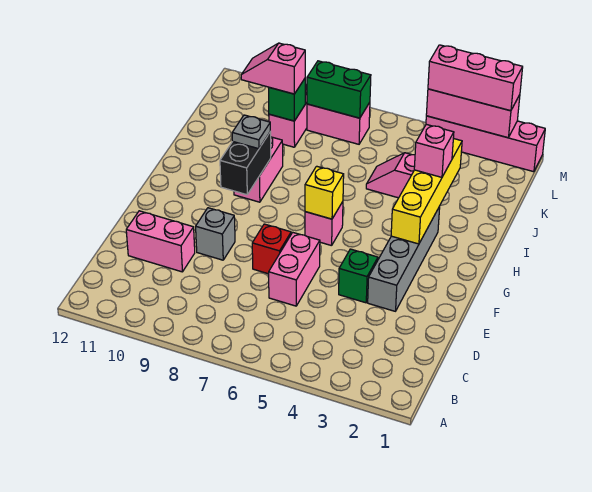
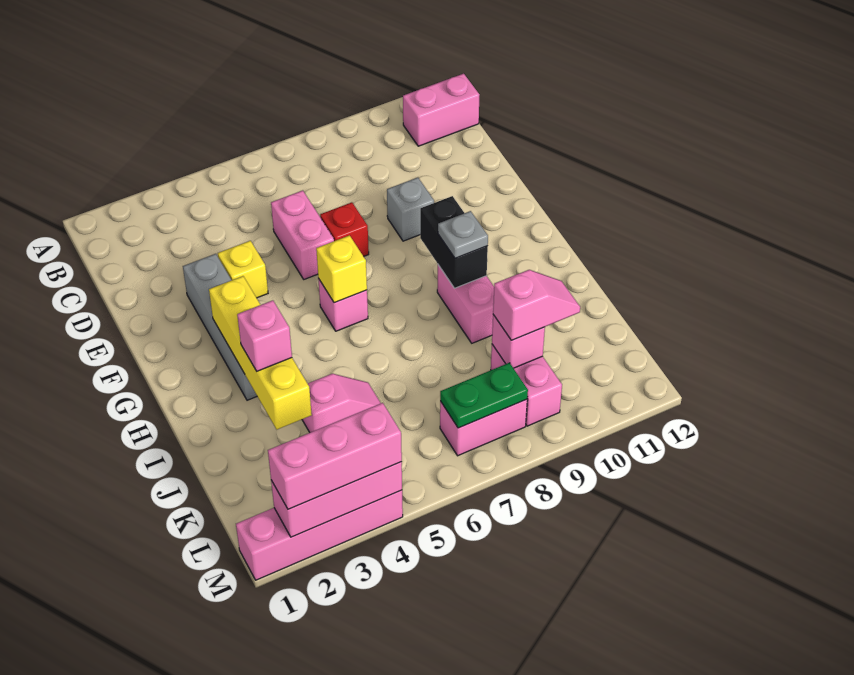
pink 1x2 brick [126,211,195,272] -> pink 1x2 brick moved to [403,74,479,146]
green 1x1 brick [339,249,378,303] -> yellow 1x1 brick [218,241,268,298]
green 1x1 brick [268,79,305,121] -> pink 1x1 brick [492,315,545,368]
green 1x2 brick [307,61,371,118] -> green 1x2 plate [440,363,528,428]

